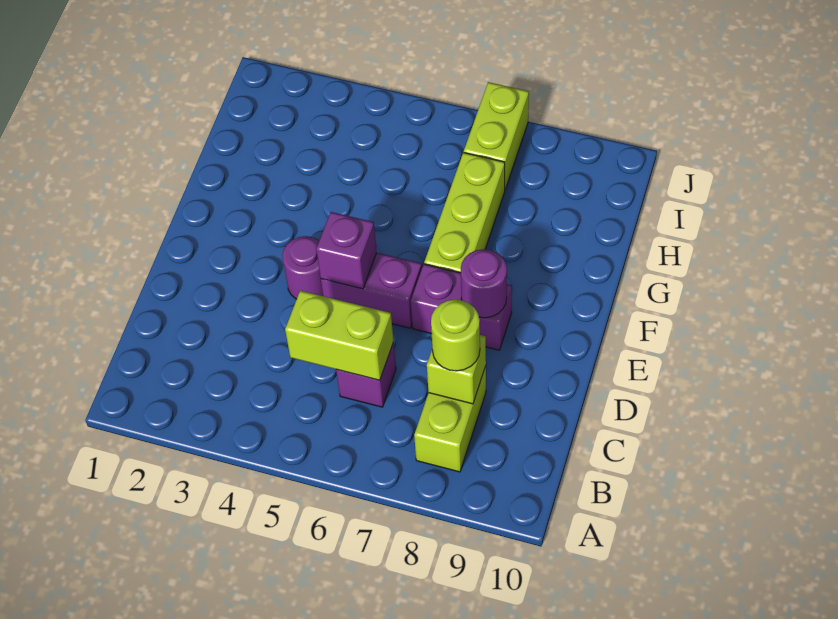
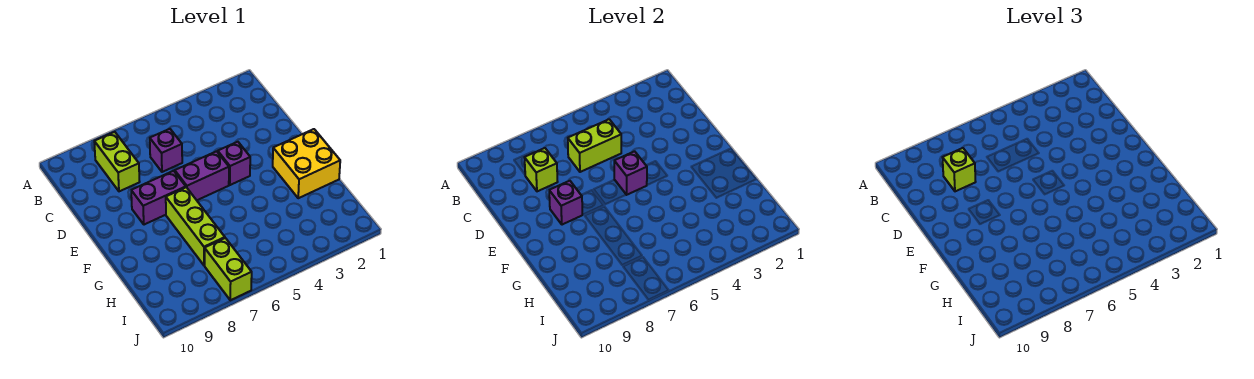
lime 1x1 round brick [431,300,480,371] -> lime 1x1 brick [943,148,976,191]
purple 1x1 round brick [282,236,323,299] -> purple 1x1 brick [218,142,250,185]
purple 1x1 round brick [461,249,507,318] -> purple 1x1 brick [549,181,582,225]
none -> yellow 2x2 brick [273,129,340,198]

